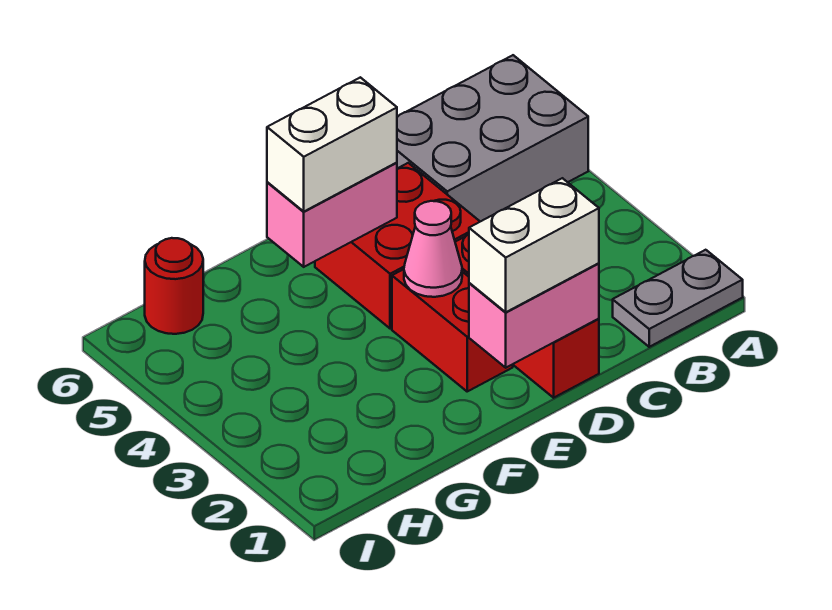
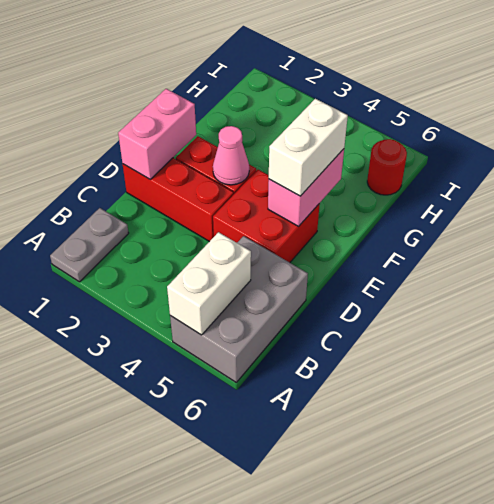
white 1x2 brick [469,178,599,312] -> white 1x2 brick moved to [167,232,251,335]

